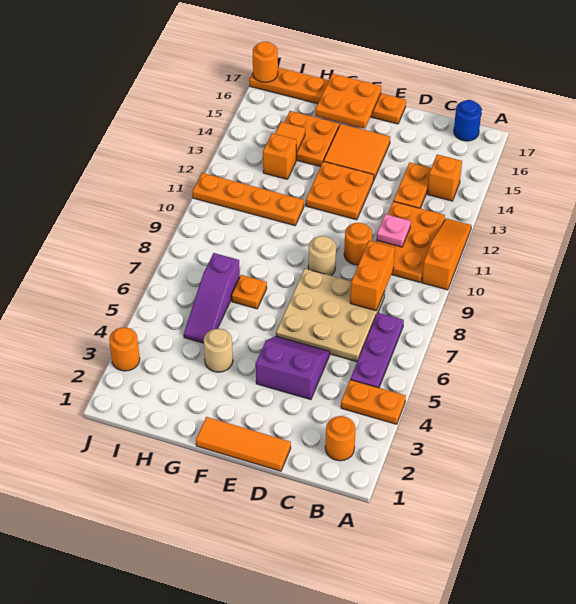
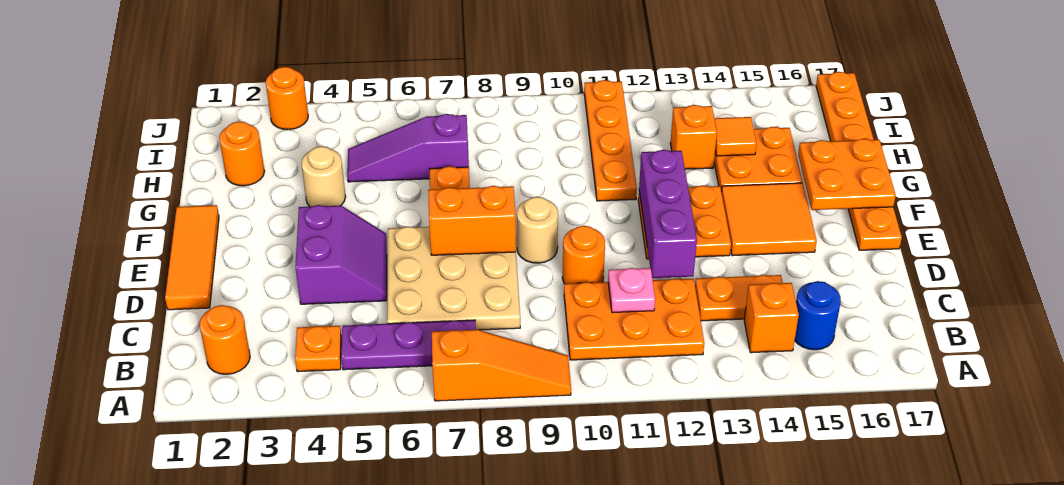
orange 1x2 plate [341,380,406,424] -> orange 1x1 plate [295,326,341,372]
orange 1x3 slope [422,218,471,290] -> orange 1x3 slope moved to [432,330,571,401]
blue 1x1 round brick [454,100,482,141] -> blue 1x1 round brick moved to [795,281,841,350]
orange 1x2 brick [350,241,395,311] -> orange 1x2 brick moved to [428,186,516,255]
none -> purple 1x3 brick [639,150,697,278]
orange 1x1 round brick [253,42,278,82] -> orange 1x1 round brick moved to [219,122,265,186]

